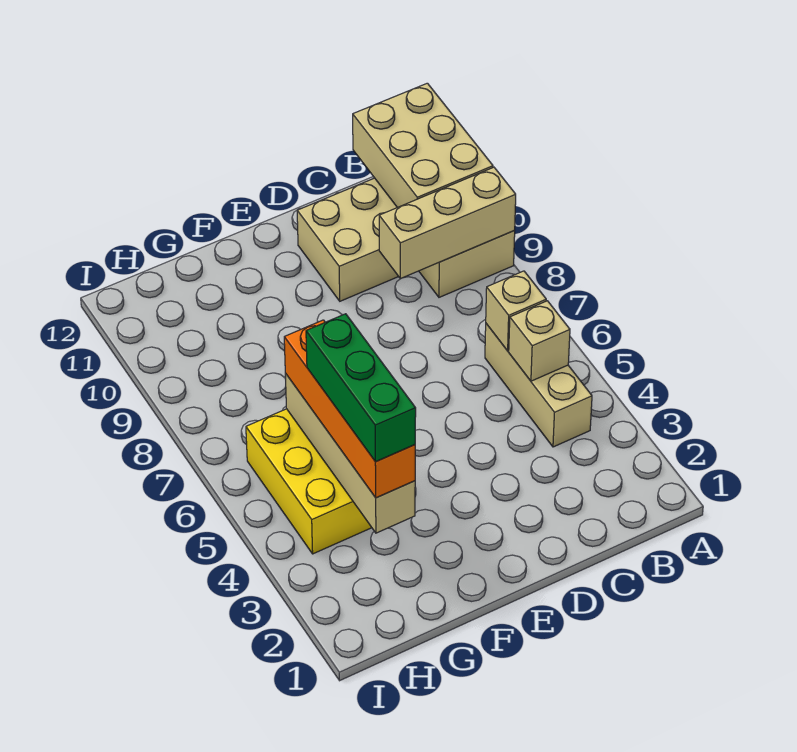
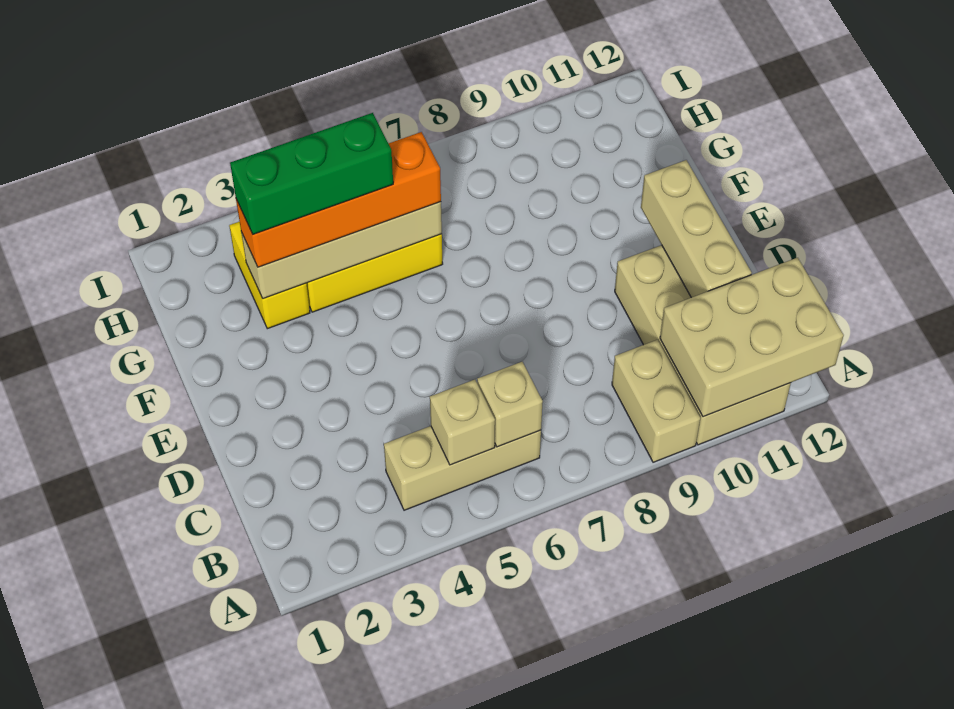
tan 1x3 brick [379,167,516,279] -> tan 1x3 brick moved to [641,160,752,298]
none -> yellow 1x2 brick [229,221,310,329]

